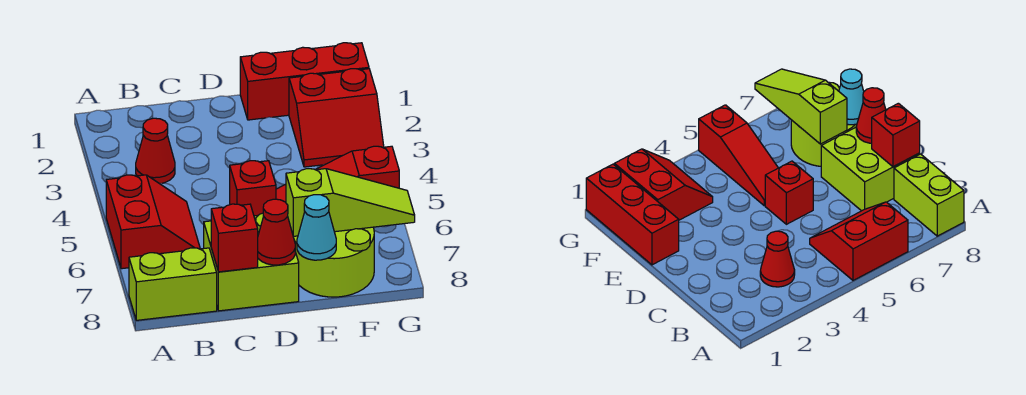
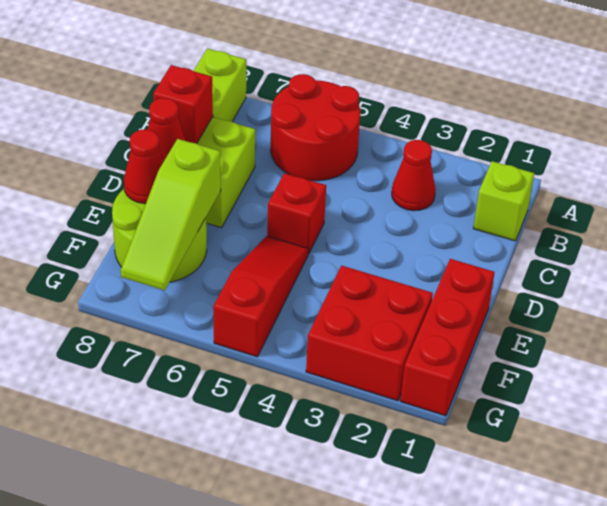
red 2x2 slope [106,175,200,269] -> red 2x2 round brick [271,74,360,181]
none -> lime 1x1 brick [473,161,534,241]
cyan 1x1 cone [297,195,336,260] -> red 1x1 cone [124,129,164,204]
red 2x2 slope [289,69,384,167] -> red 2x2 brick [306,266,433,401]

